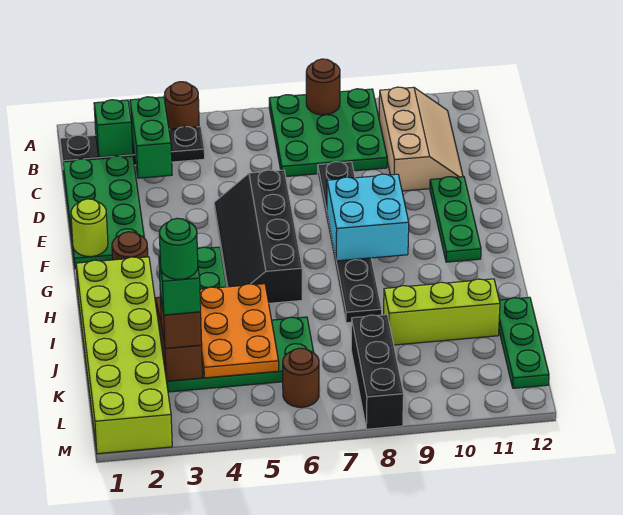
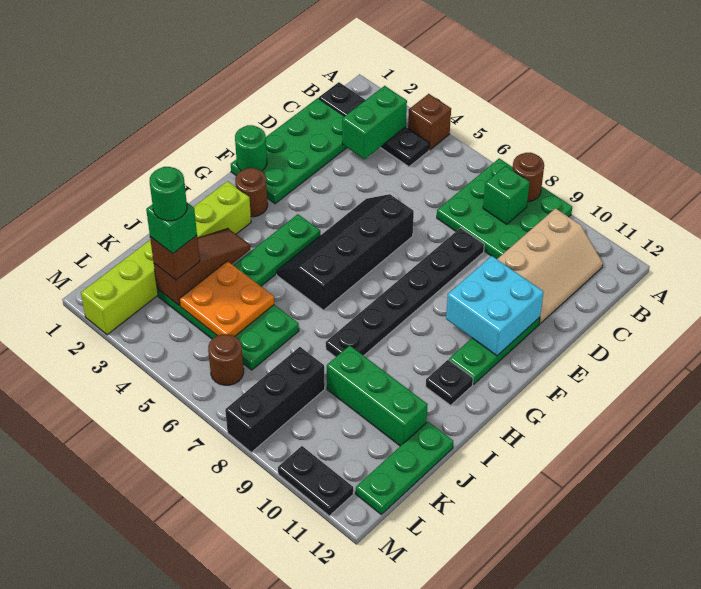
brown 1x1 round brick [164,82,199,129] -> brown 1x1 brick [408,94,451,150]
green 1x1 brick [94,100,133,157] -> green 1x1 brick moved to [483,166,530,224]
lime 1x1 round brick [71,199,108,257] -> green 1x1 round brick [235,125,267,171]
cyan 2x2 brick [327,174,409,261] -> cyan 2x2 brick moved to [446,256,544,356]
lime 2x6 brick [76,257,172,454] -> lime 1x6 brick [81,181,251,335]
none -> black 1x1 plate [426,360,473,405]
orange 2x3 plate [200,284,279,378] -> orange 2x2 plate [179,261,274,336]
lime 1x3 brick [384,279,500,345] -> green 1x3 brick [327,345,428,446]
none -> black 1x2 plate [278,446,353,516]

